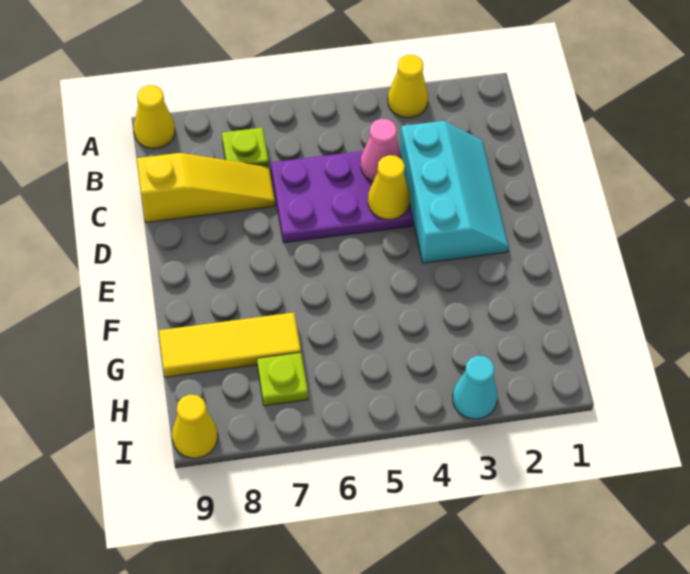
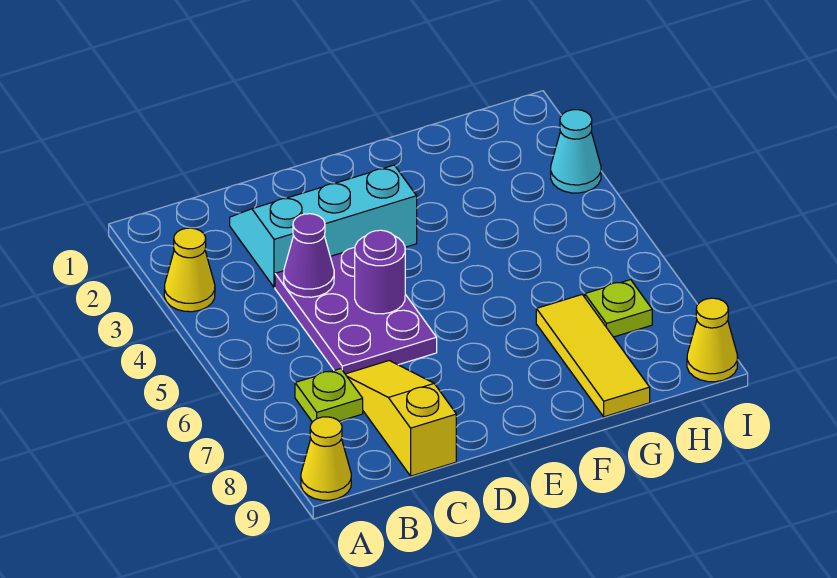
pink 1x1 cone [361,119,402,181] -> purple 1x1 cone [284,214,334,297]
yellow 1x1 cone [368,155,410,219] -> none
none -> purple 1x1 round brick [355,230,405,314]

